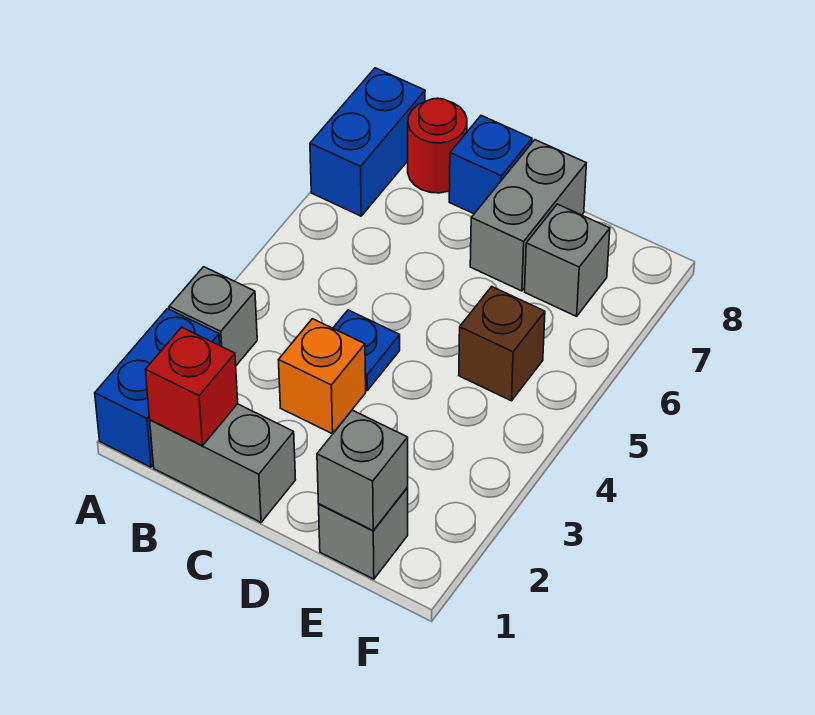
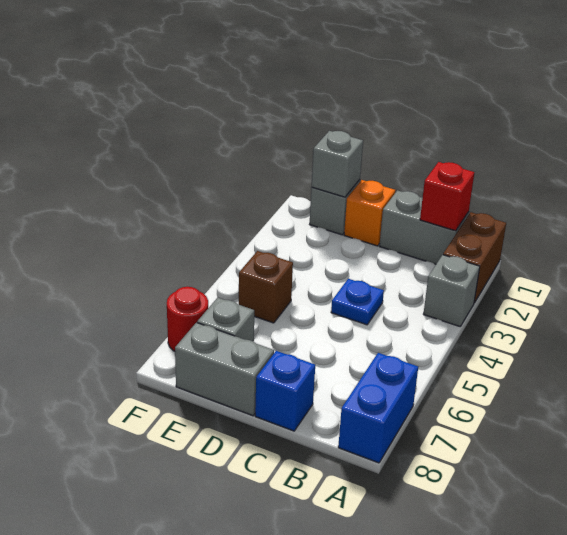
blue 1x2 brick [95,309,220,467] -> brown 1x2 brick [443,212,506,303]
red 1x1 round brick [408,98,467,193] -> red 1x1 round brick moved to [167,287,208,351]
orange 1x1 brick [279,319,366,434] -> orange 1x1 brick moved to [344,180,395,246]
grey 1x2 brick [470,140,586,291] -> grey 1x2 brick turned to [175,323,274,416]

